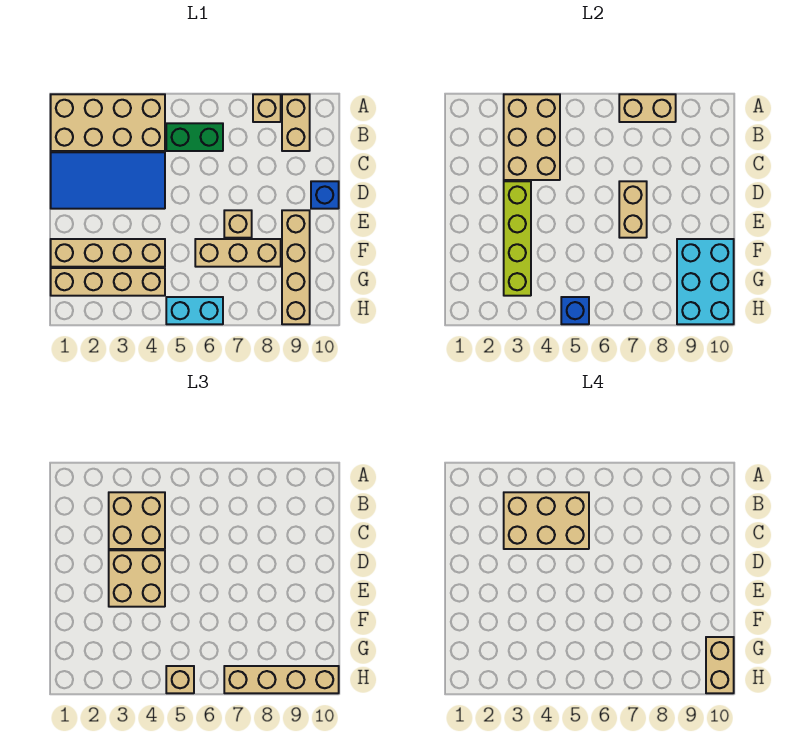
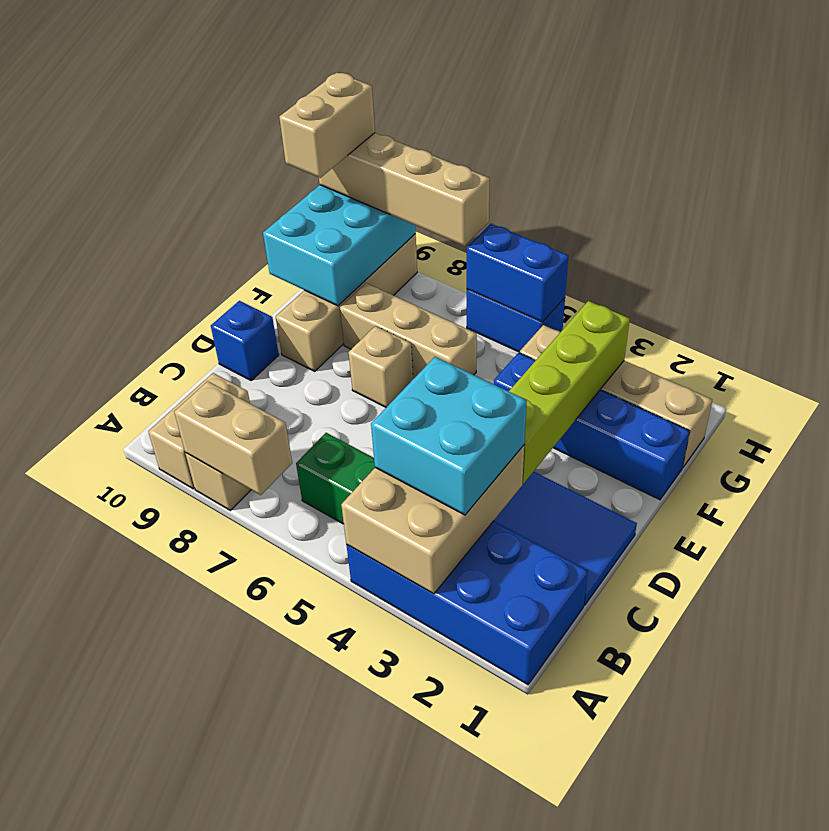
tan 2x4 brick [51,94,165,151] -> blue 2x4 brick [347,521,588,684]
tan 2x2 brick [109,492,165,549] -> cyan 2x2 brick [371,357,527,515]
tan 2x3 brick [504,492,589,549] -> none
tan 2x2 brick [109,550,165,607] -> none
tan 1x2 brick [619,181,647,238] -> none
tan 1x4 brick [51,239,165,267] -> blue 1x4 brick [494,353,690,500]
cyan 1x2 brick [166,297,223,324] -> blue 1x2 brick [467,289,565,352]
blue 1x1 brick [561,297,589,324] -> blue 1x2 brick [467,224,568,322]
tan 1x1 brick [166,666,194,693] -> none

